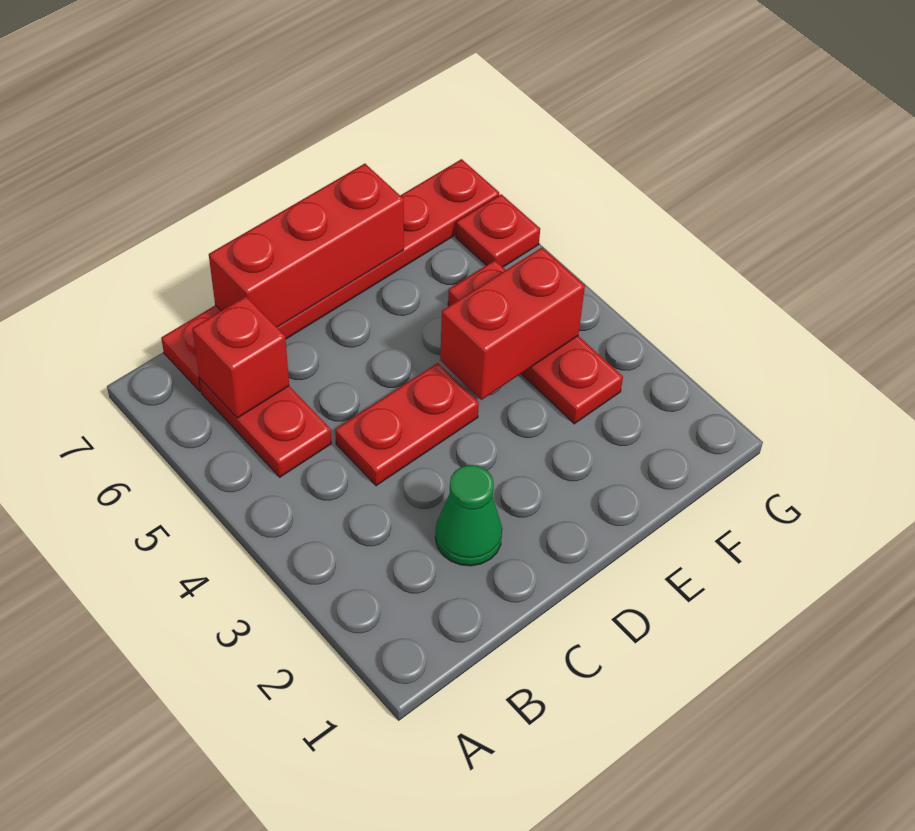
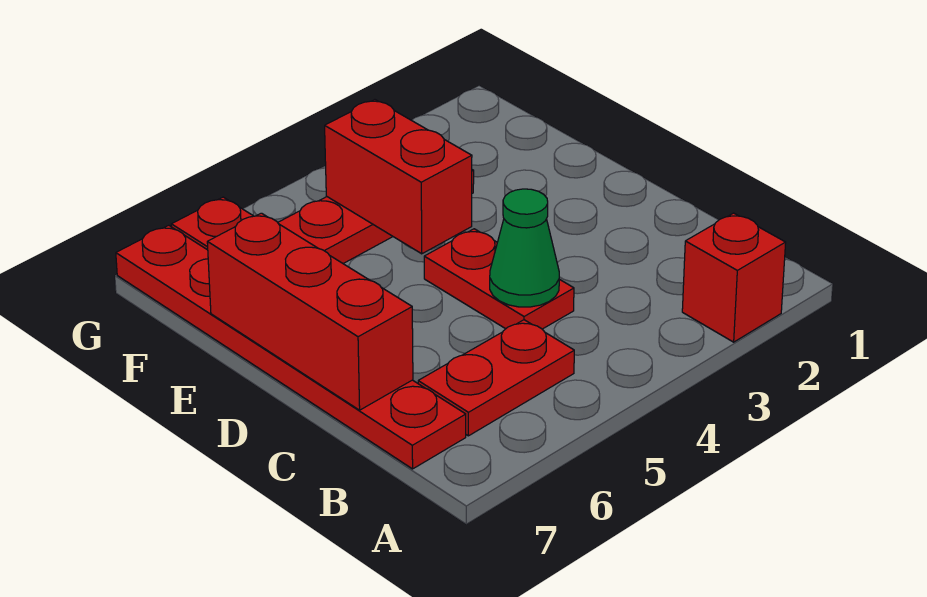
red 1x1 brick [192,296,289,418] -> red 1x1 brick moved to [682,213,786,342]
green 1x1 cone [435,465,502,566] -> green 1x1 cone moved to [490,189,559,307]

